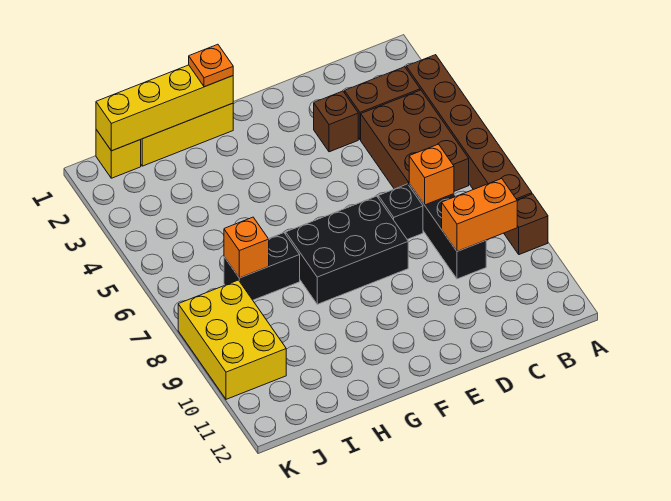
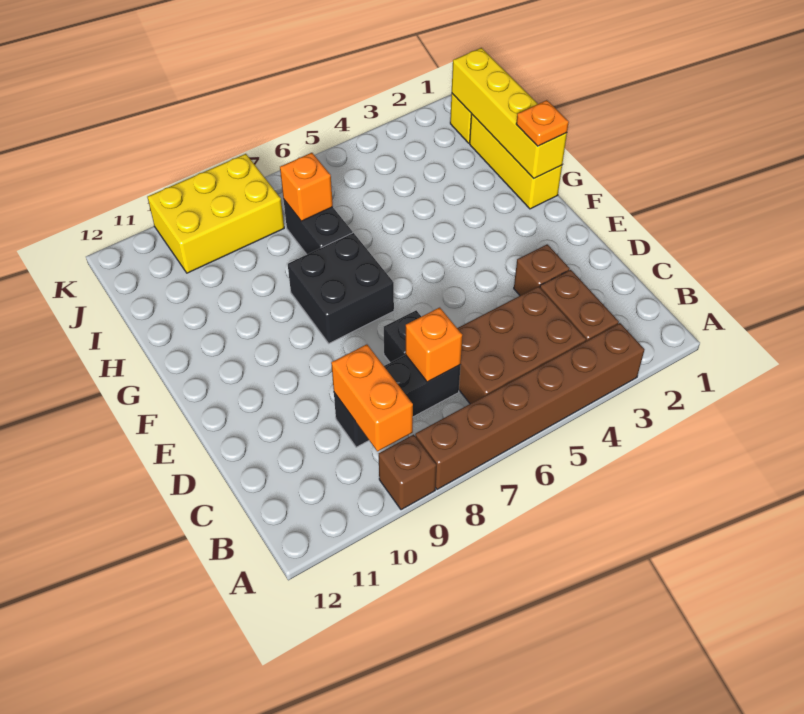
black 2x3 brick [286,196,408,304] -> black 2x2 brick [288,233,394,343]

